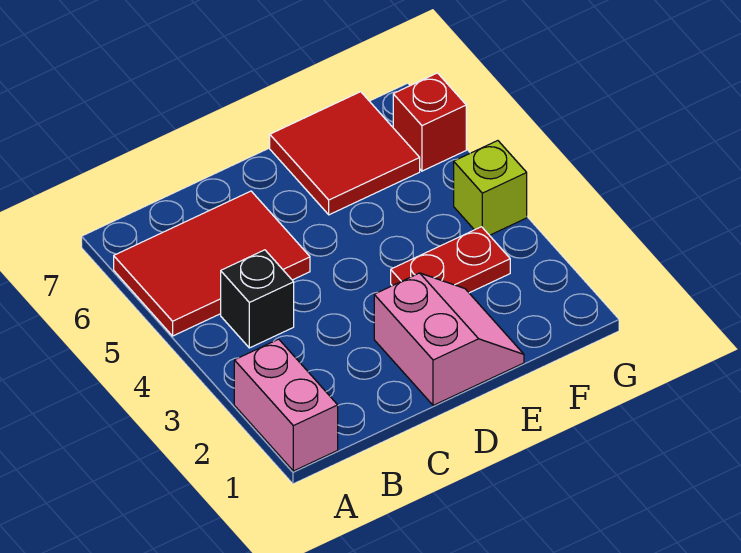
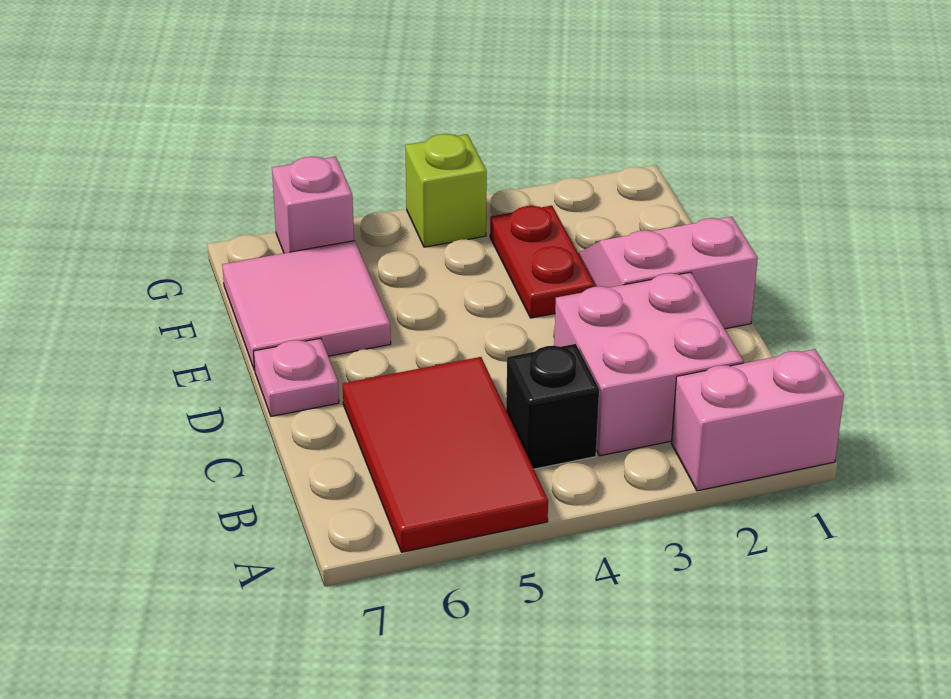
none -> pink 2x2 brick [554,272,743,456]
none -> pink 1x1 plate [254,338,339,416]
red 2x2 tile [270,92,420,215] -> pink 2x2 tile [222,241,391,370]
red 1x1 brick [393,73,466,171] -> pink 1x1 brick [272,156,354,253]

